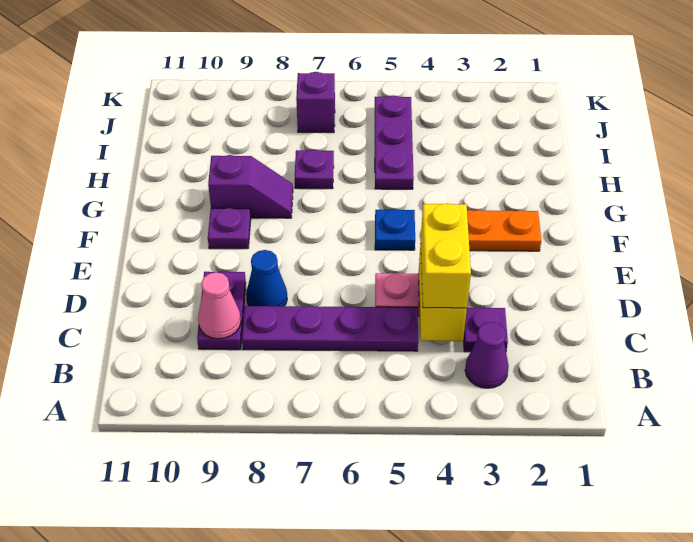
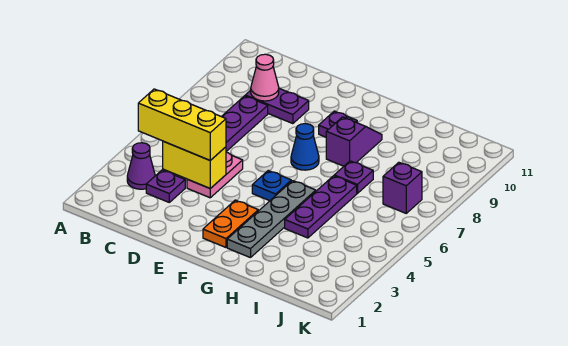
yellow 1x2 brick [421,204,471,308] -> yellow 1x3 brick [138,89,226,160]
blue 1x1 cone [246,250,287,306] -> blue 1x1 cone moved to [291,124,319,170]
none -> grey 1x4 plate [227,181,316,258]
purple 1x2 slope [208,155,293,218] -> purple 1x2 slope turned to [326,117,382,166]
purple 1x3 plate [375,95,414,189] -> purple 1x3 plate turned to [285,176,357,238]

